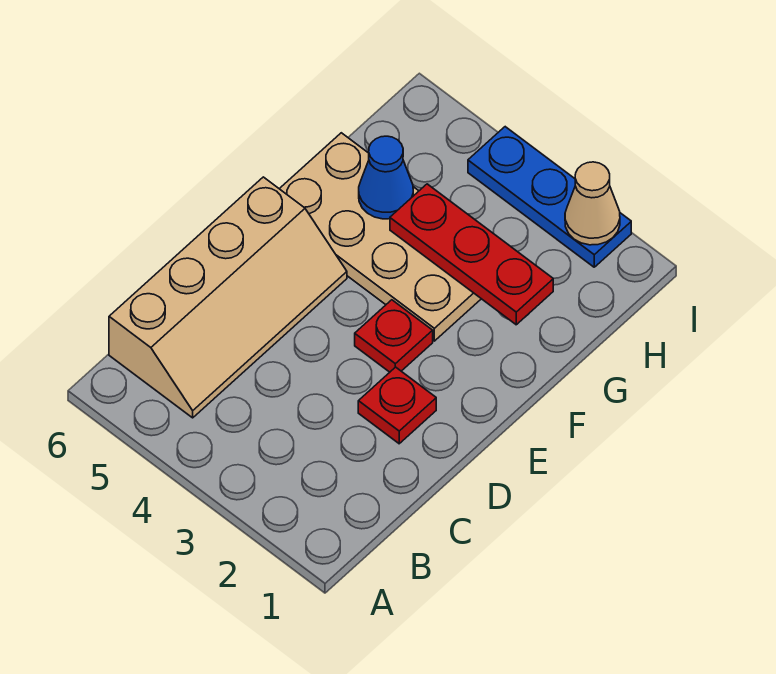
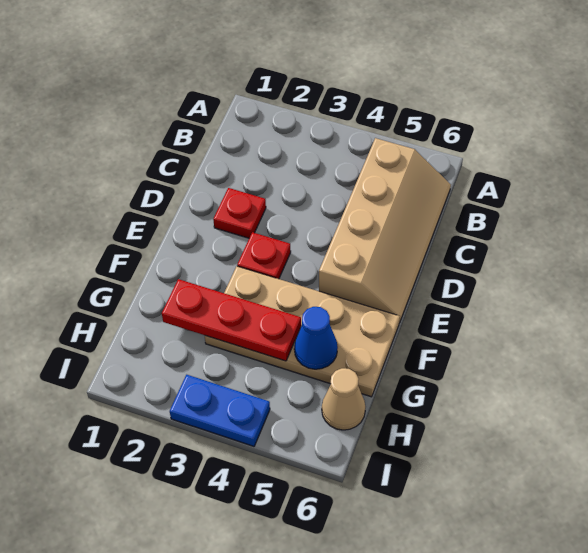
tan 2x4 slope [109,177,347,418] -> tan 2x4 slope turned to [319,138,451,323]
blue 1x3 plate [468,127,631,267] -> blue 1x2 plate [170,375,270,446]
tan 1x1 cone [565,162,620,245] -> tan 1x1 cone moved to [322,368,365,430]

